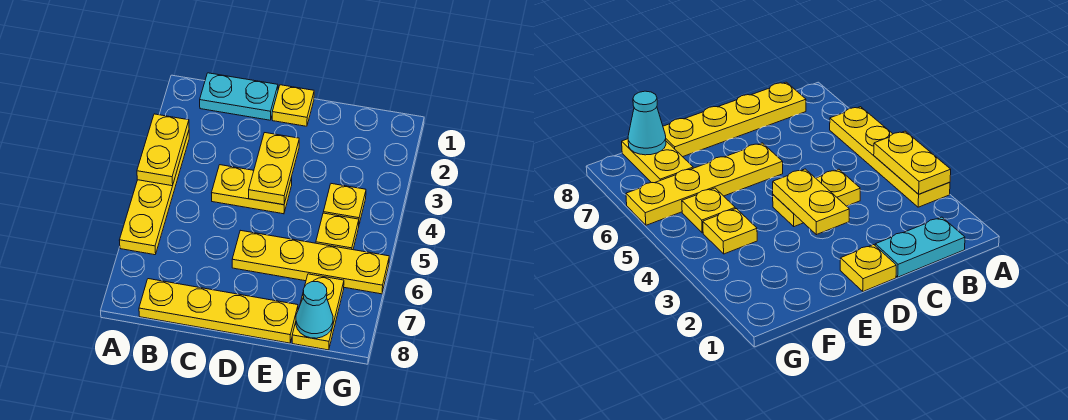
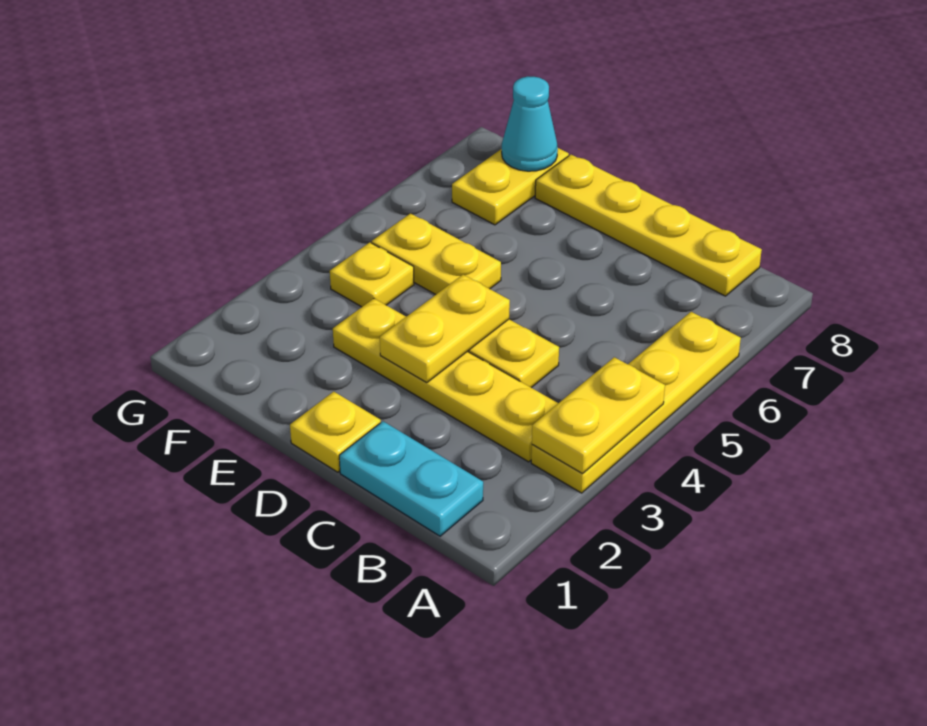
yellow 1x4 plate [232,230,389,294] -> yellow 1x4 plate moved to [333,299,558,462]
yellow 1x1 plate [316,213,359,250] -> yellow 1x2 plate [372,214,501,294]

